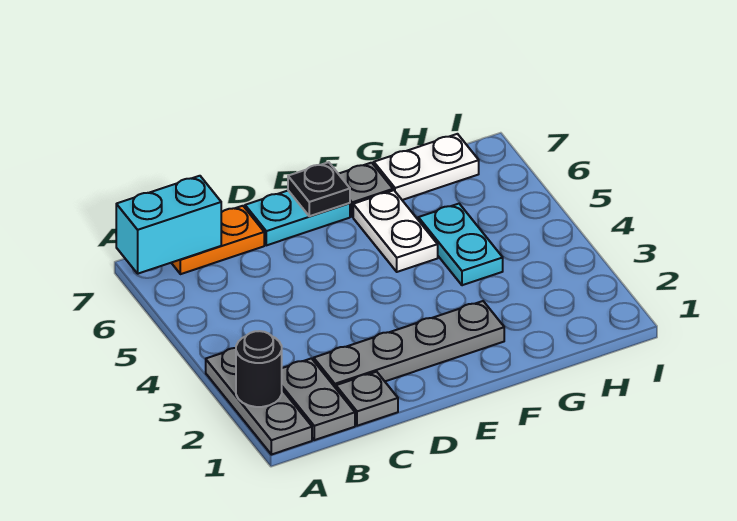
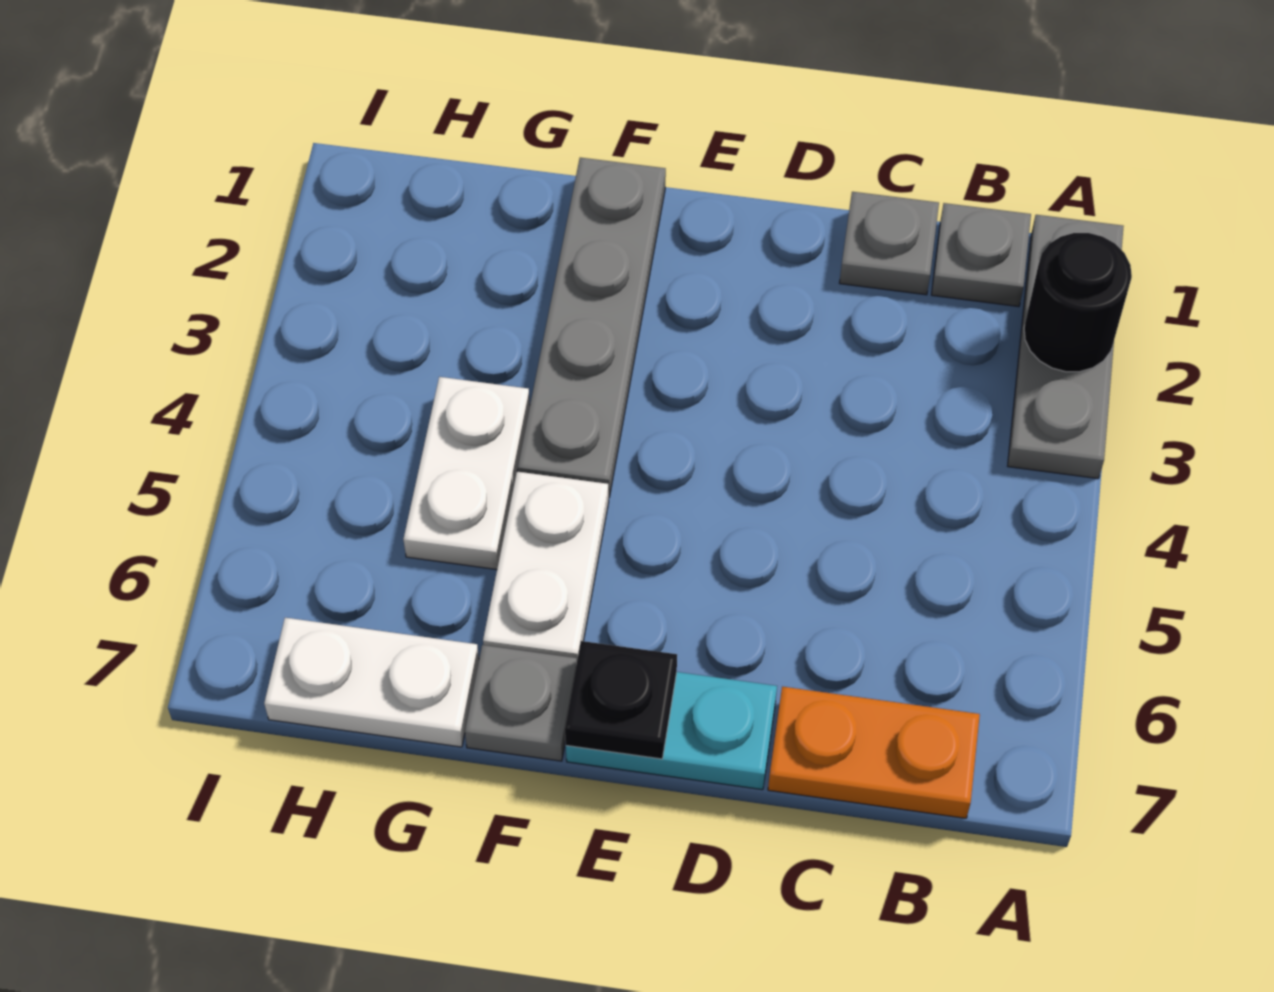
cyan 1x2 brick [116,176,221,274] -> none
grey 1x2 plate [282,358,355,440] -> grey 1x1 plate [931,203,1031,307]
grey 1x4 plate [314,301,504,388] -> grey 1x4 plate turned to [518,158,666,497]
cyan 1x2 plate [418,204,503,285] -> white 1x2 plate [403,377,530,570]

